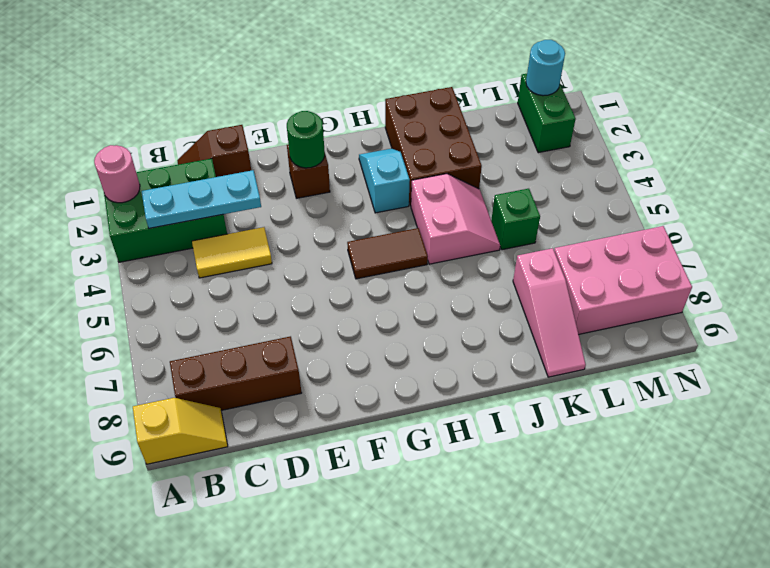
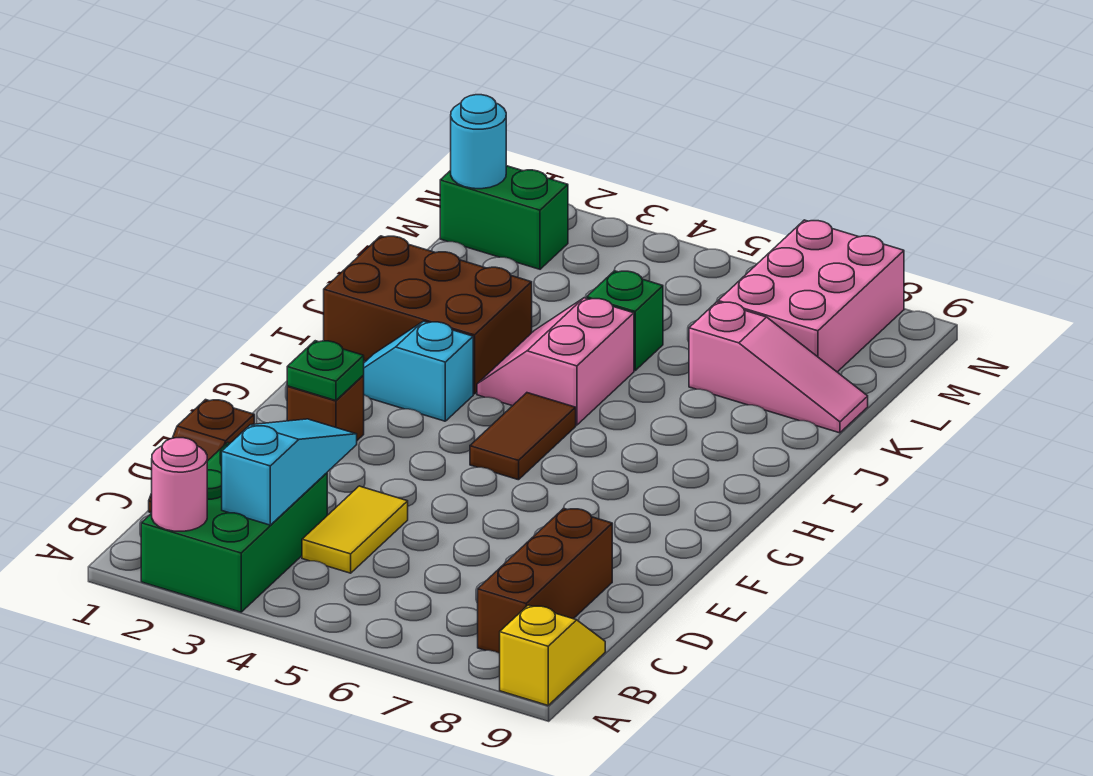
cyan 1x3 plate [142,170,261,228] -> cyan 1x3 slope [222,419,357,525]
green 1x1 round brick [287,111,325,168] -> green 1x1 plate [287,341,364,401]
pink 2x2 slope [411,174,500,264] -> pink 2x2 slope turned to [477,298,634,425]

